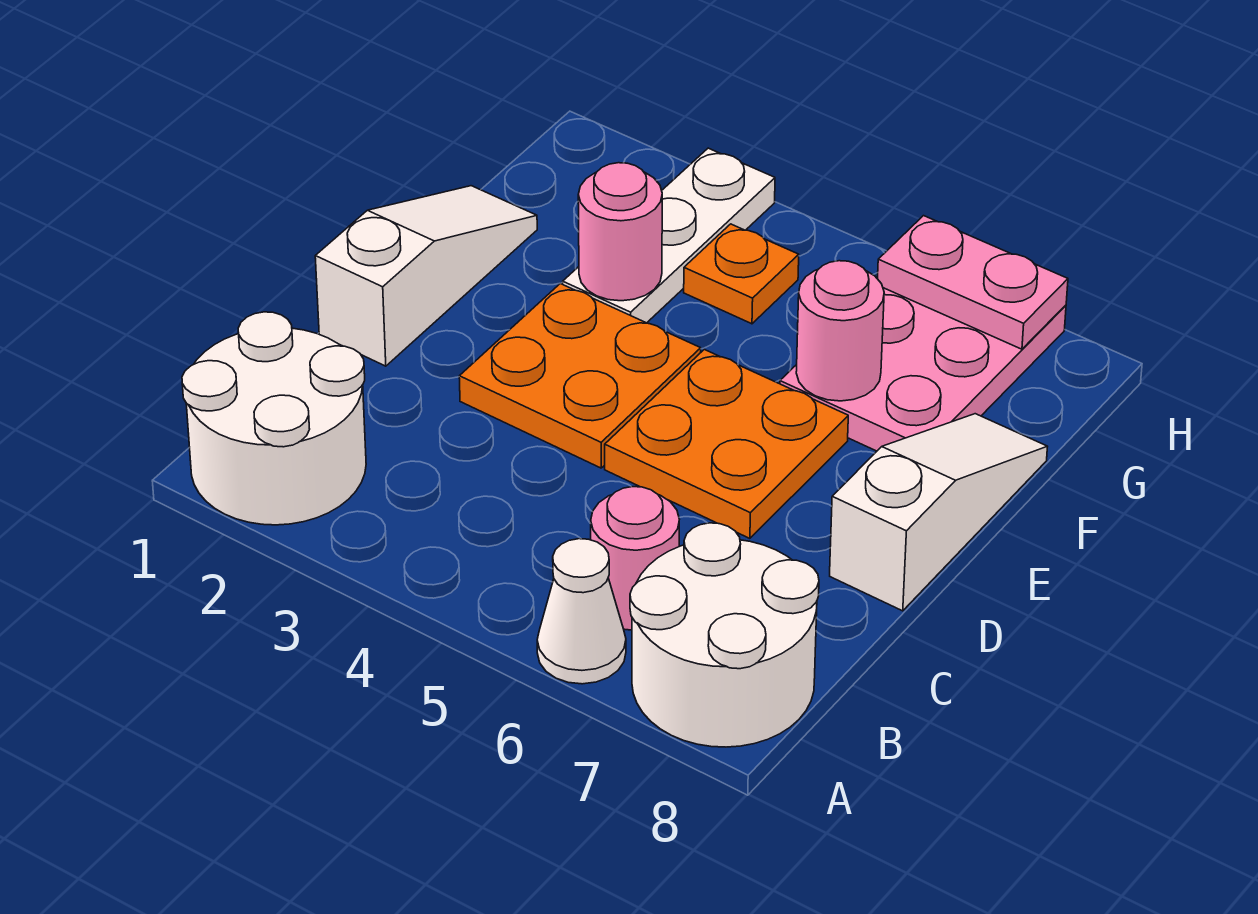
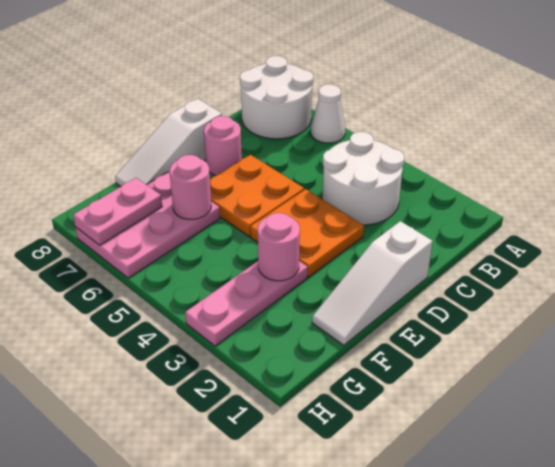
white 2x2 round brick [182,312,366,525] -> white 2x2 round brick moved to [322,132,404,225]
pink 1x1 round brick [591,487,679,630] -> pink 1x1 round brick moved to [204,116,242,176]
white 1x3 plate [563,148,775,323] -> pink 1x3 plate [185,261,308,346]
orange 1x1 plate [684,224,799,324] -> none
pink 1x2 plate [878,216,1068,349] -> pink 1x2 plate turned to [73,178,162,245]

